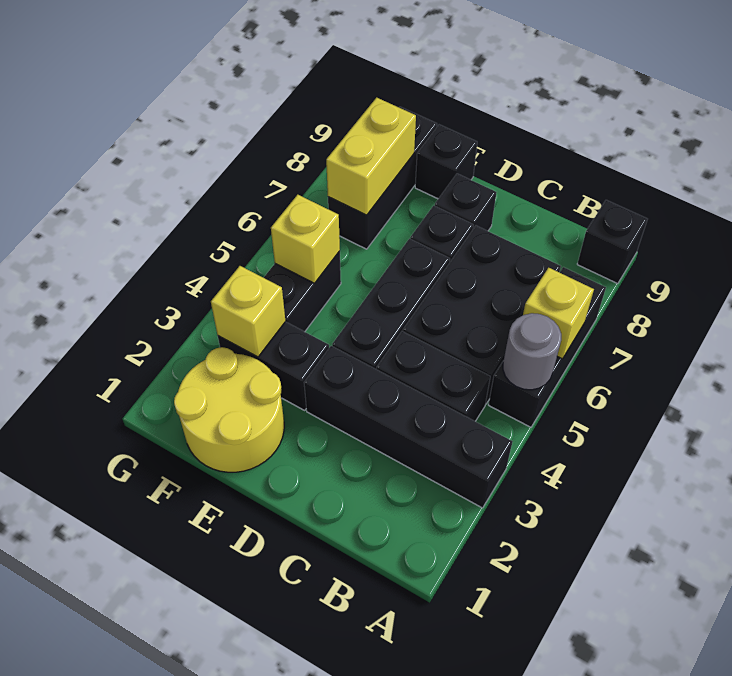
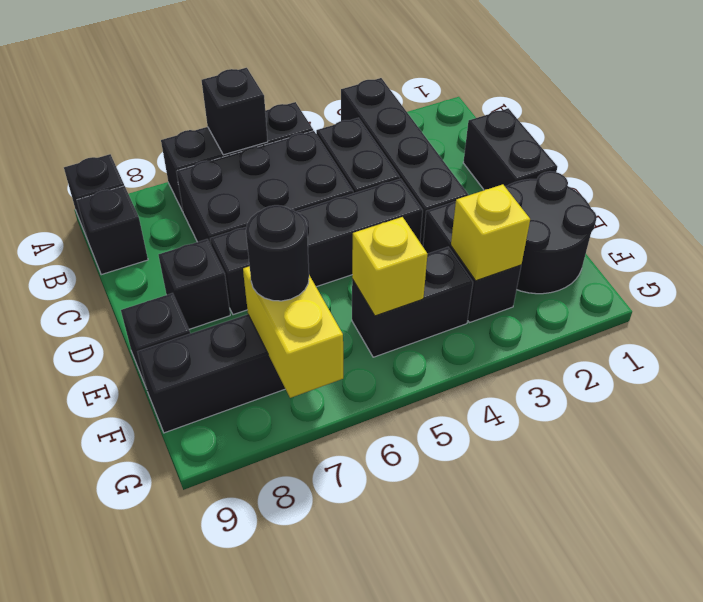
grey 1x1 round brick [503,313,561,390] -> none
yellow 1x1 brick [523,268,594,359] -> black 1x1 brick [202,68,268,155]
none -> black 1x1 brick [77,186,148,275]
none -> black 1x2 brick [463,108,557,190]
yellow 2x2 round brick [174,347,284,472] -> black 2x2 round brick [505,171,597,294]
yellow 1x2 brick [326,98,416,215] -> yellow 1x2 brick turned to [243,266,343,398]
none -> black 1x1 round brick [246,205,309,301]

